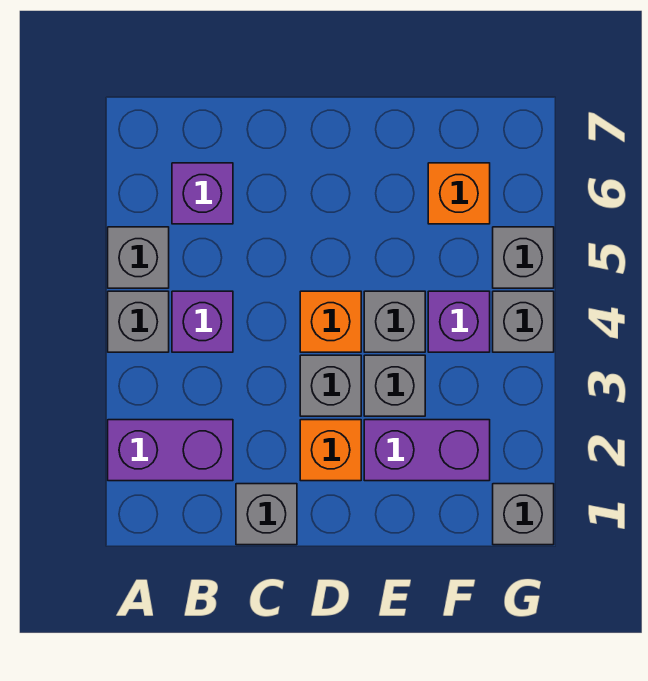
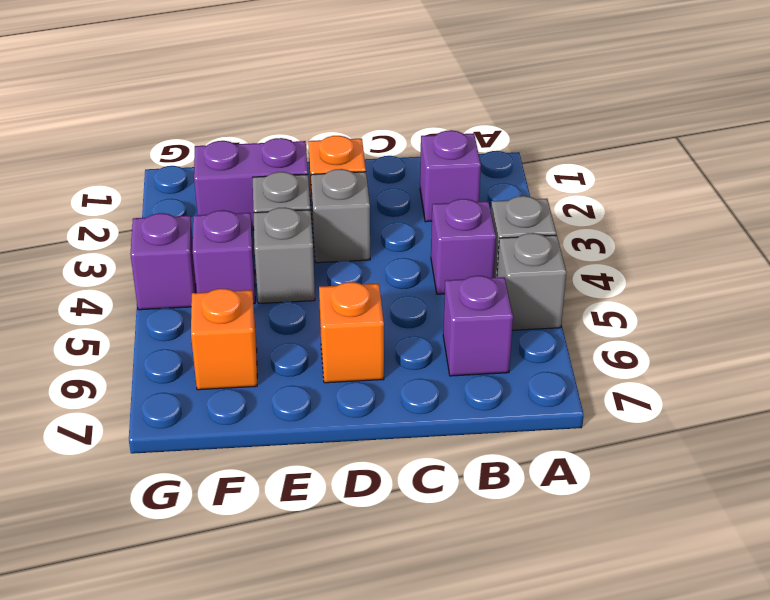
purple 1x2 brick [108,420,233,481] -> purple 1x1 brick [420,130,481,222]
grey 1x1 brick [236,484,297,545] -> none
orange 1x1 brick [300,291,361,352] -> orange 1x1 brick moved to [319,282,384,383]
grey 1x1 brick [493,484,554,545] -> none
grey 1x1 brick [493,291,554,352] -> purple 1x1 brick [130,213,196,310]
grey 1x1 brick [493,227,554,288] -> none

